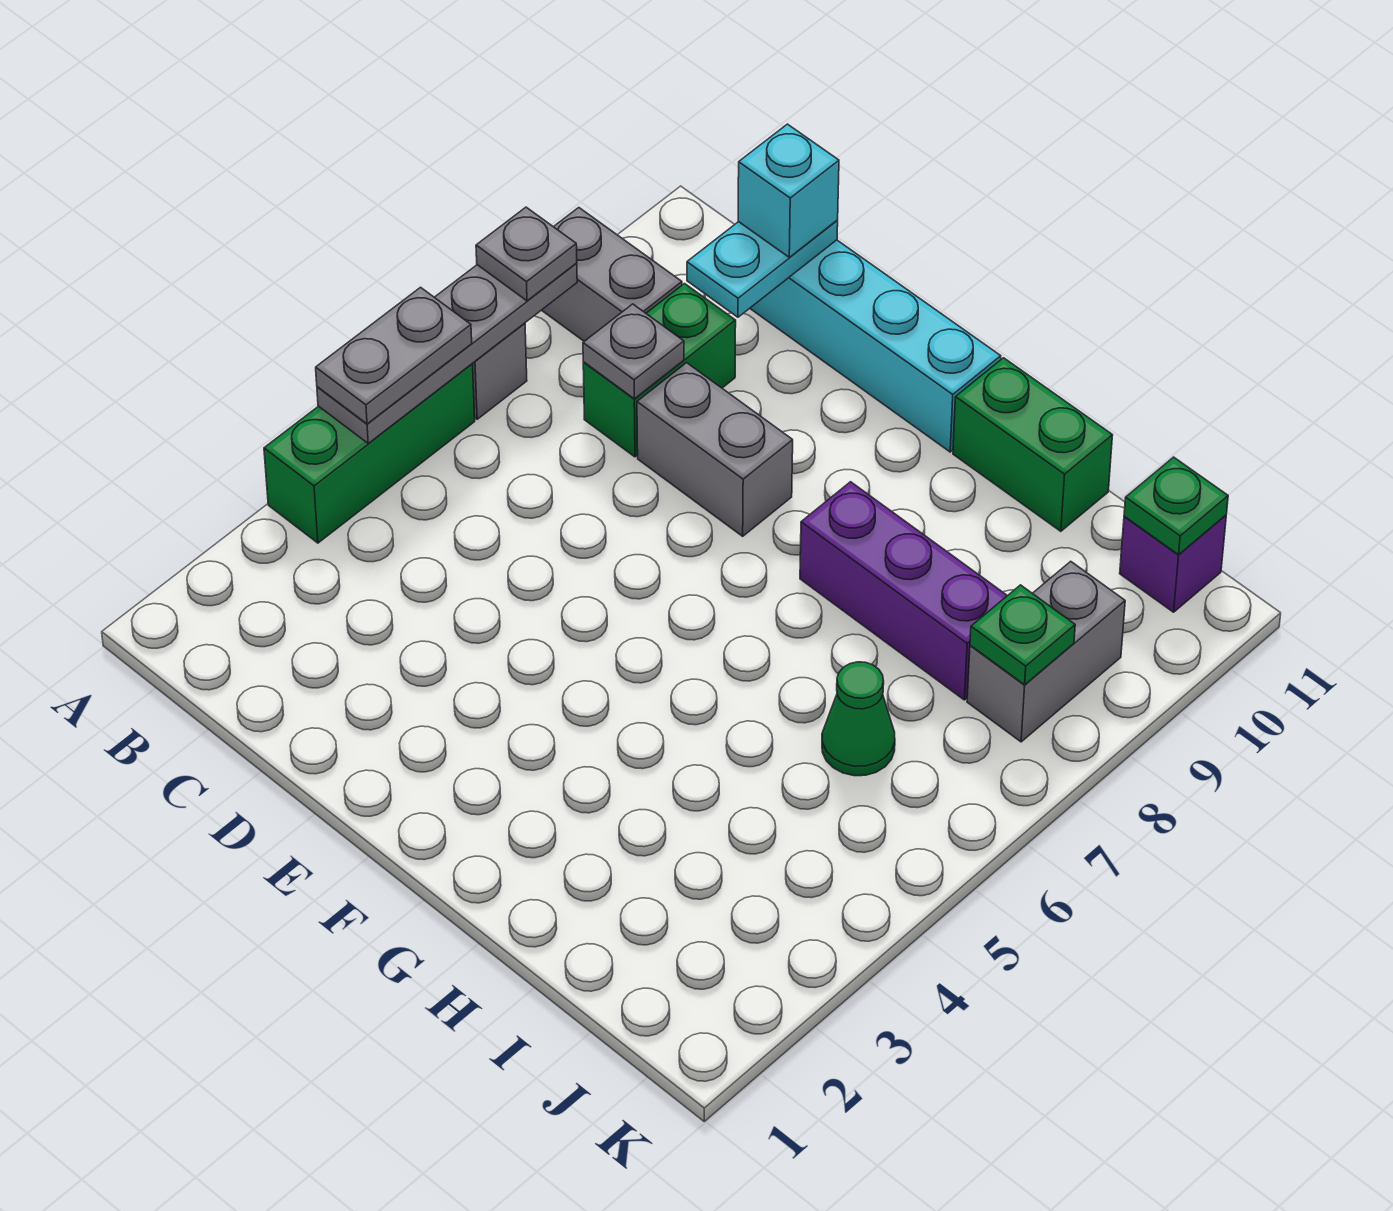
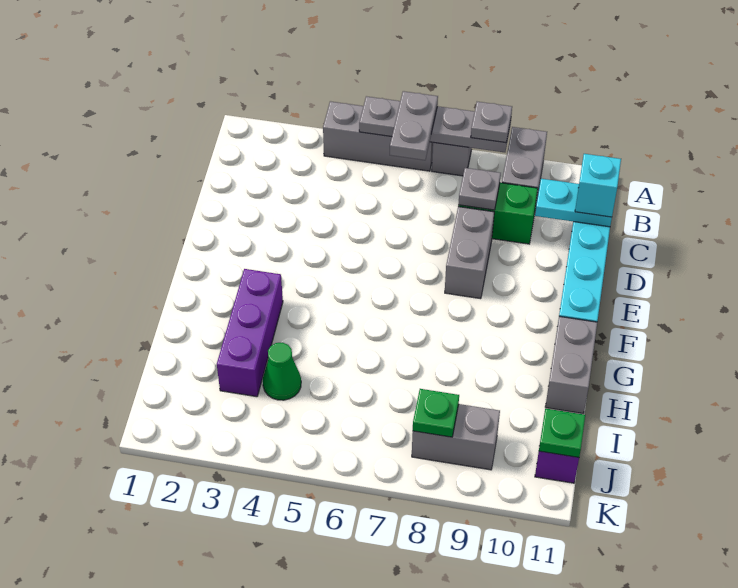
green 1x3 brick [264,364,475,543] -> grey 1x3 brick [323,101,433,171]
grey 1x2 plate [316,287,472,424] -> grey 1x2 plate turned to [390,91,438,160]
purple 1x3 brick [800,482,1007,700] -> purple 1x3 brick moved to [217,269,283,397]
green 1x2 brick [953,358,1113,531] -> grey 1x2 brick [545,316,597,414]
green 1x1 cone [822,662,895,776] -> green 1x1 cone moved to [263,343,301,400]

